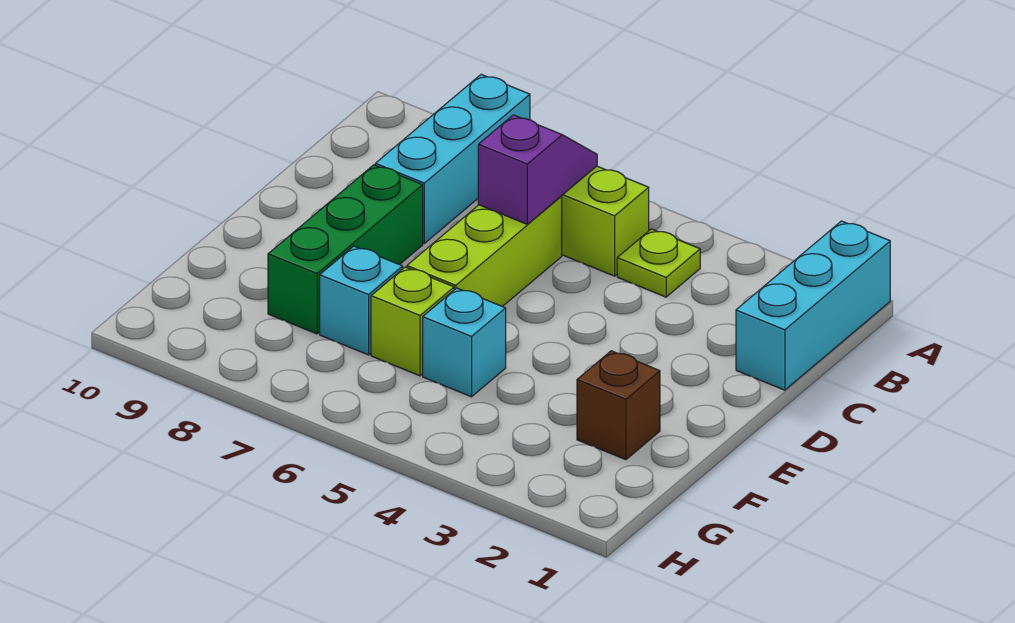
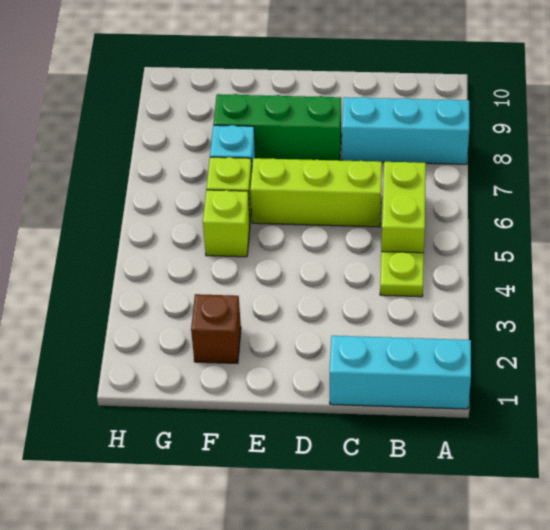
purple 1x2 slope [478,115,597,224] -> none
cyan 1x1 brick [423,288,506,397] -> lime 1x1 brick [203,190,250,257]

